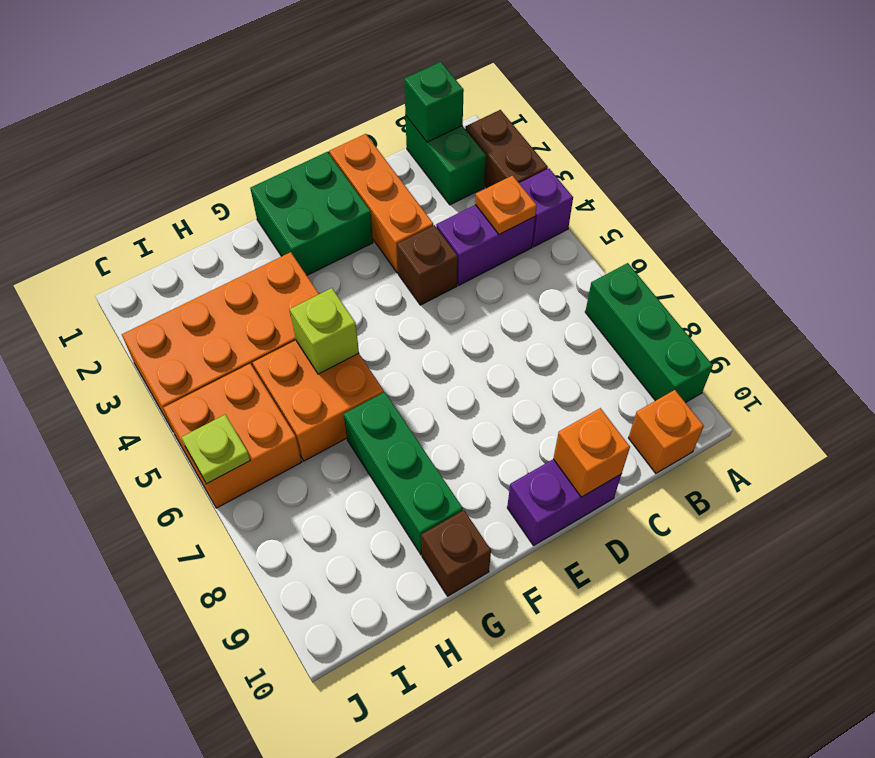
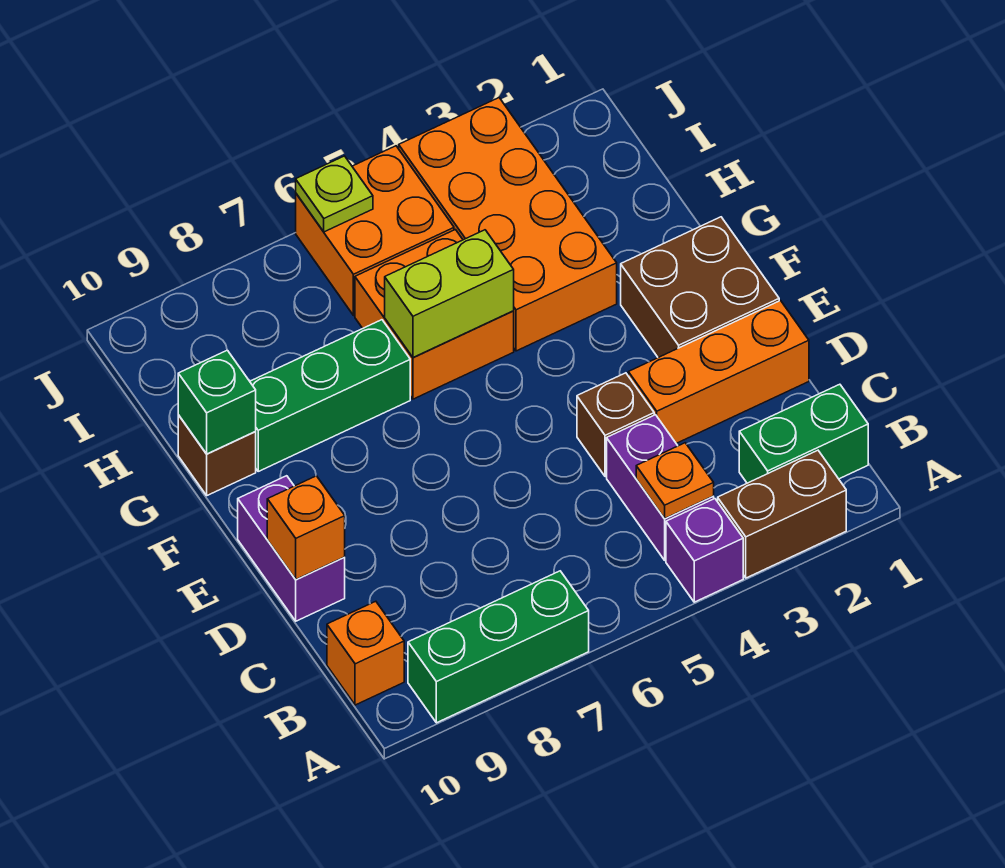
green 1x1 brick [404,62,464,142] -> green 1x1 brick moved to [178,350,256,454]
green 2x2 brick [250,152,373,275] -> brown 2x2 brick [621,217,779,358]
lime 1x1 brick [290,288,359,374] -> lime 1x2 brick [385,230,514,357]

